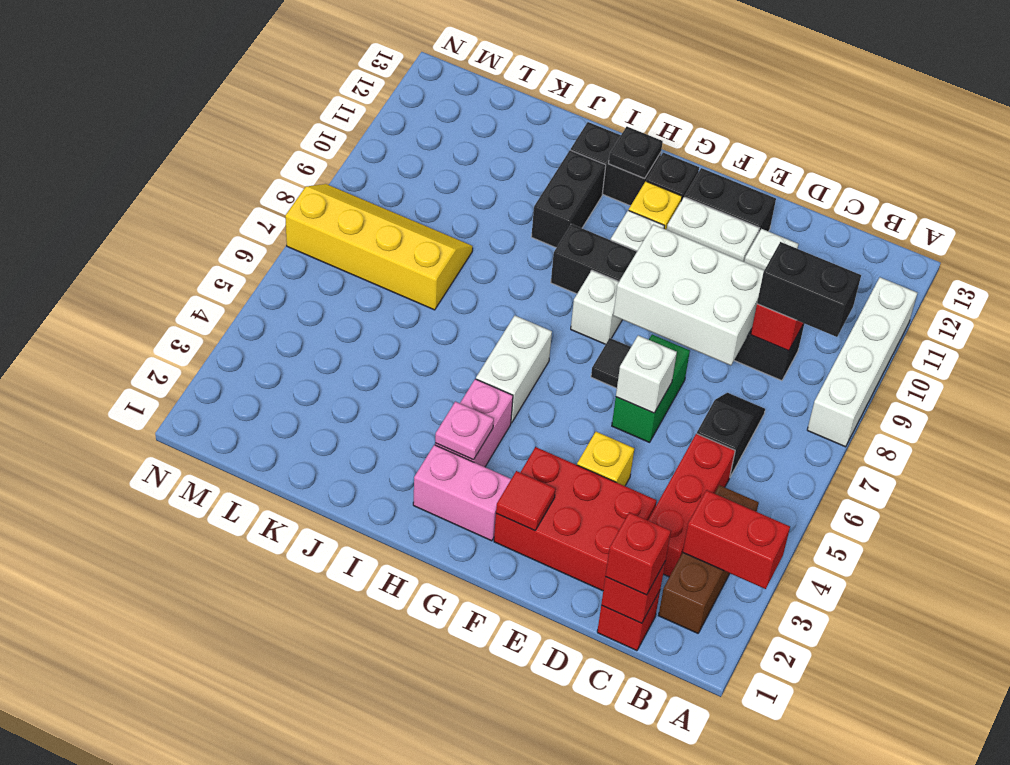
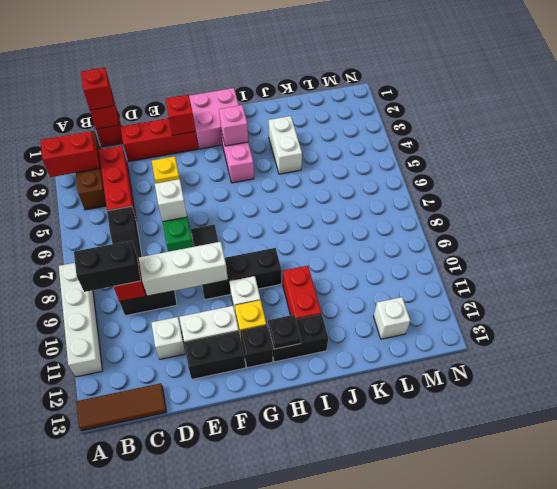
none -> brown 1x3 tile [76,383,166,431]
red 2x3 brick [494,447,657,591] -> red 1x3 brick [120,118,198,162]
white 2x3 brick [613,225,764,365] -> white 1x3 brick [139,242,228,296]
red 1x1 tile [496,471,555,531] -> red 1x1 brick [165,95,195,135]
pink 1x2 brick [413,445,511,541] -> pink 2x2 brick [189,88,239,149]
white 1x1 brick [571,270,622,344] -> white 1x1 brick moved to [373,297,410,339]
pink 1x1 plate [435,402,494,460] -> pink 1x1 brick [219,105,248,146]
white 1x2 brick [476,316,552,423] -> white 1x2 brick moved to [269,116,302,174]
black 1x2 brick [531,150,606,248] -> red 1x2 brick [283,266,321,319]
yellow 2x4 slope [285,184,473,310] -> none

